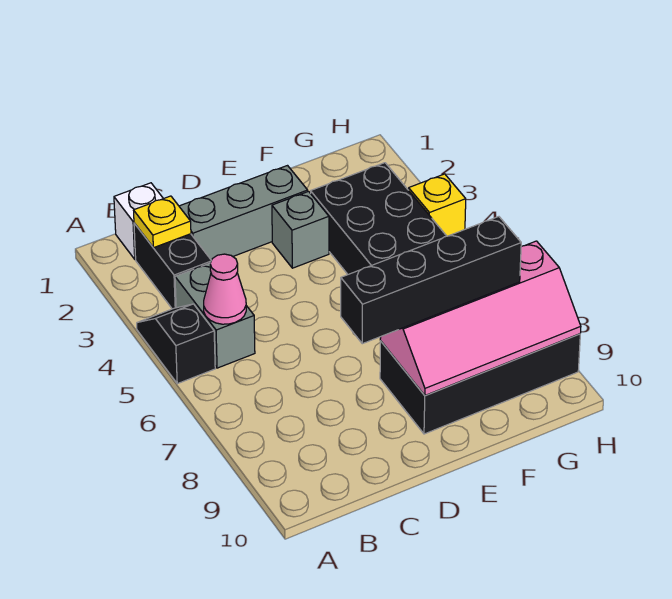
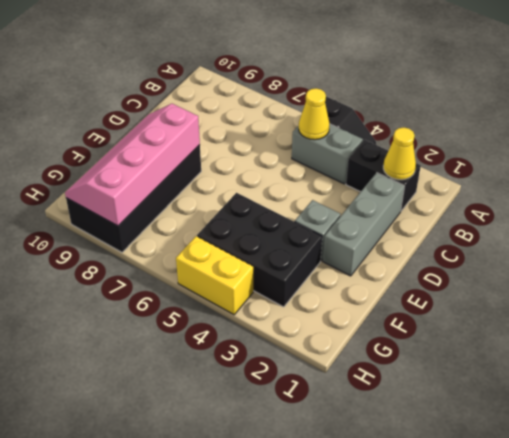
white 1x1 brick [114,183,163,259] -> none
yellow 1x1 plate [133,196,191,248] -> yellow 1x1 cone [383,127,416,180]
pink 1x1 cone [204,254,246,324] -> yellow 1x1 cone [299,88,330,140]
black 1x4 brick [341,217,521,344] -> none
yellow 1x1 brick [409,174,466,236] -> yellow 1x2 brick [176,236,253,315]

